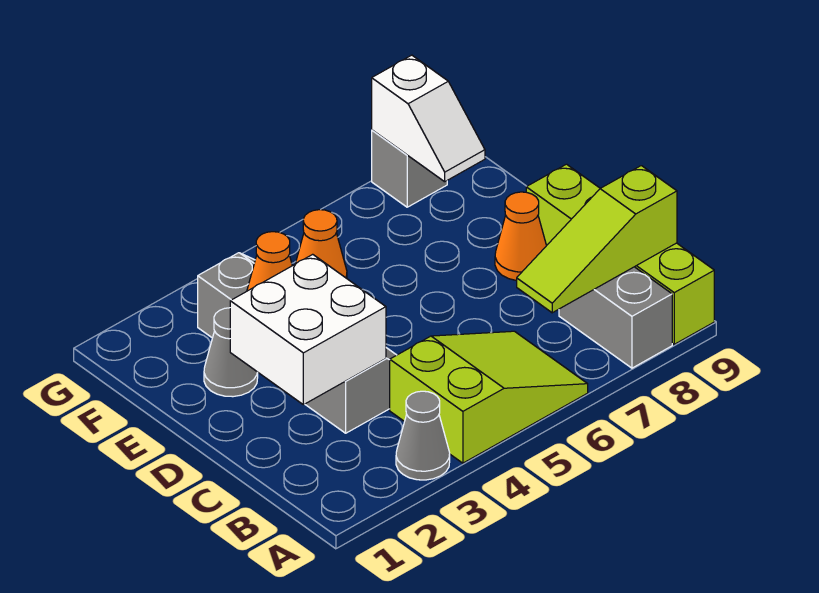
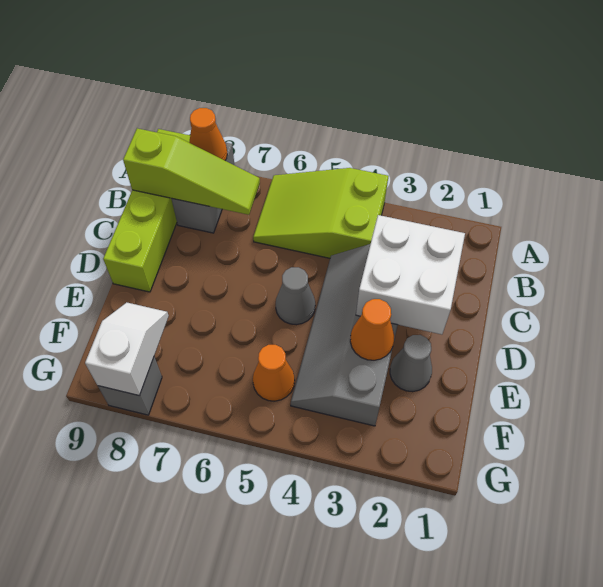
grey 1x1 cone [396,391,450,480] -> grey 1x1 cone moved to [276,267,315,325]
orange 1x1 cone [495,192,546,281] -> orange 1x1 cone moved to [189,108,227,160]

